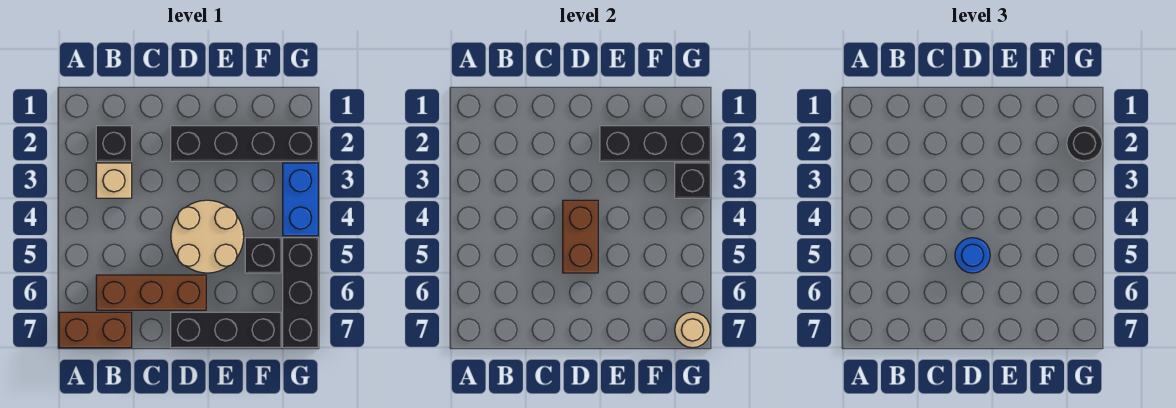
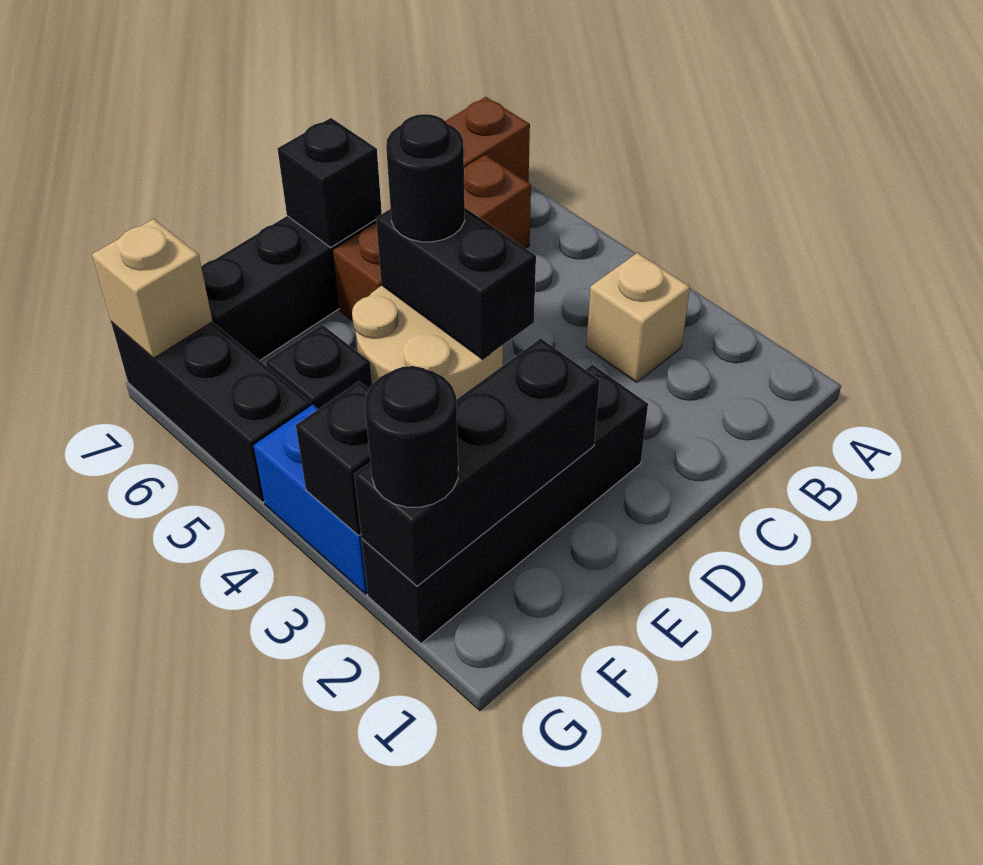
black 1x1 brick [96,126,132,161] -> black 1x1 brick moved to [278,118,382,247]
brown 1x2 brick [563,200,598,273] -> black 1x2 brick [376,208,536,359]
blue 1x1 round brick [955,238,990,273] -> black 1x1 round brick [386,114,465,242]
tan 1x1 round brick [675,312,710,348] -> tan 1x1 brick [92,219,213,358]

